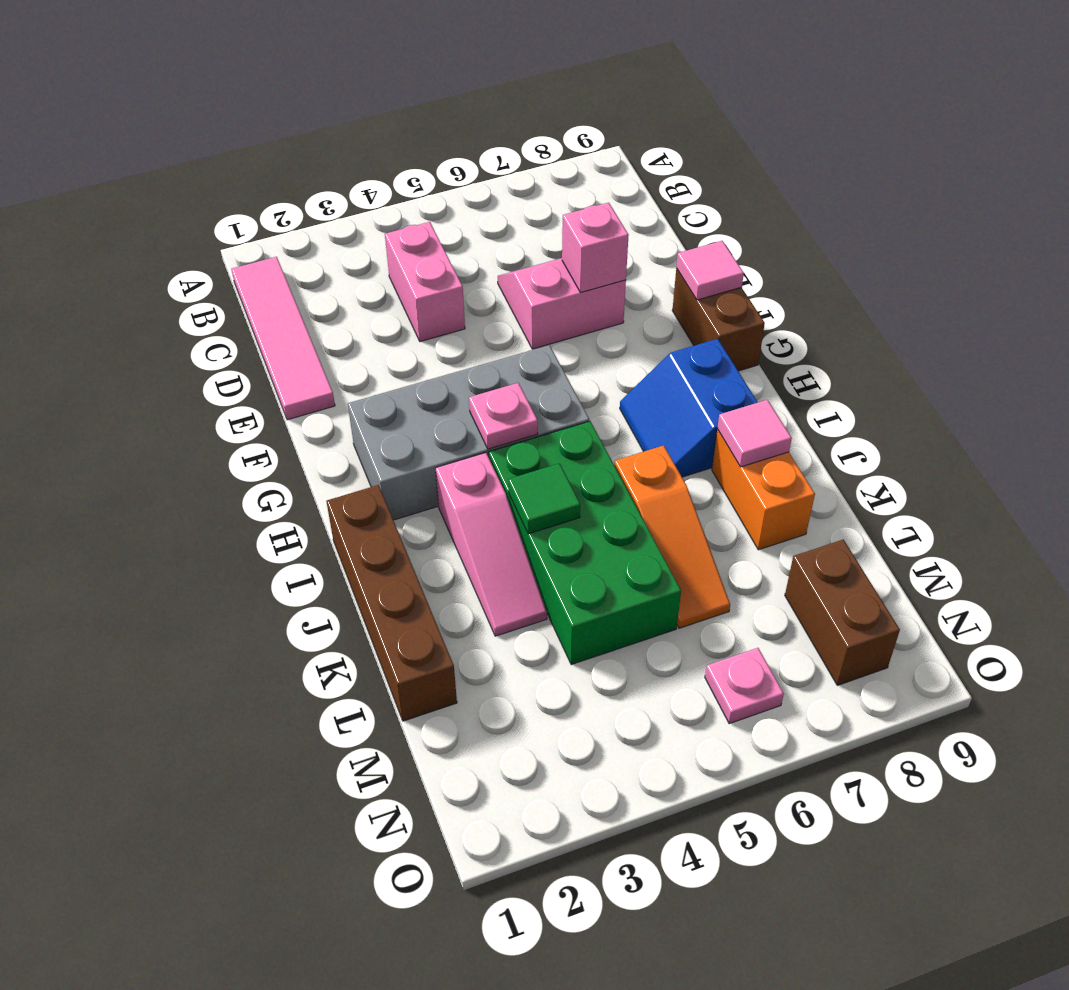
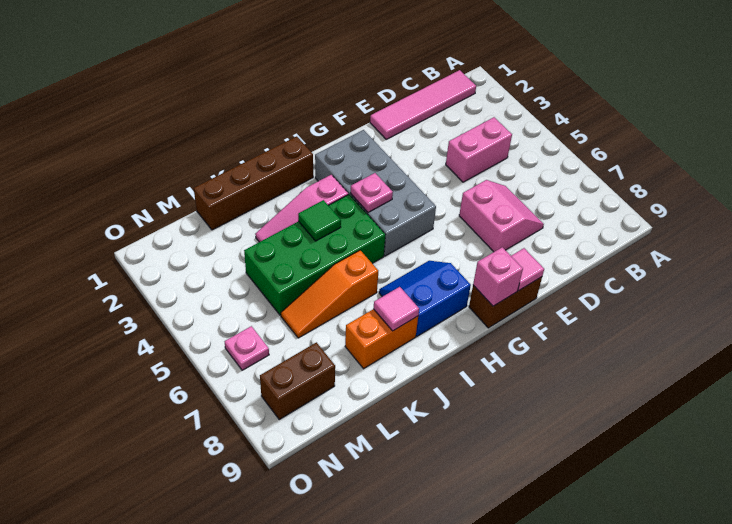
pink 1x1 brick [562,203,629,293] -> pink 1x1 brick moved to [473,247,523,306]

